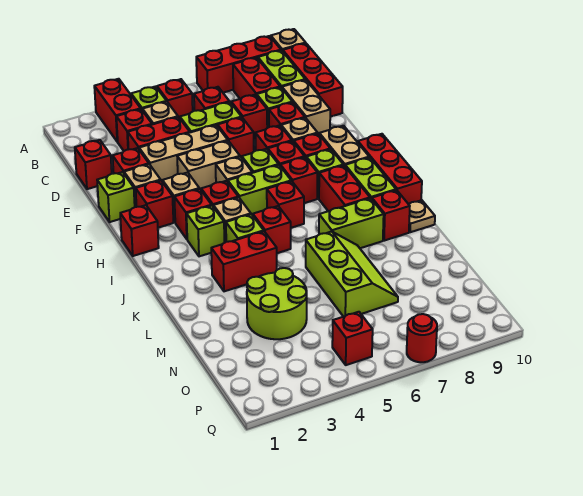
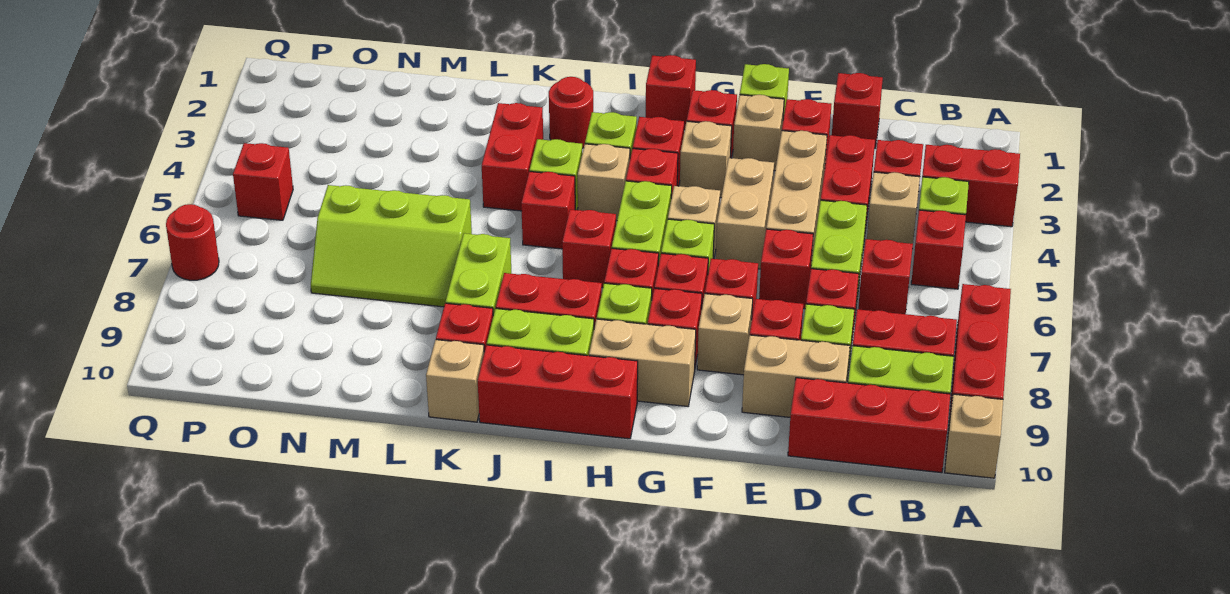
none -> red 1x1 round brick [549,77,593,148]
tan 1x1 plate [409,200,435,232] -> tan 1x1 brick [426,340,484,422]
lime 2x2 round brick [247,268,307,339] -> none

